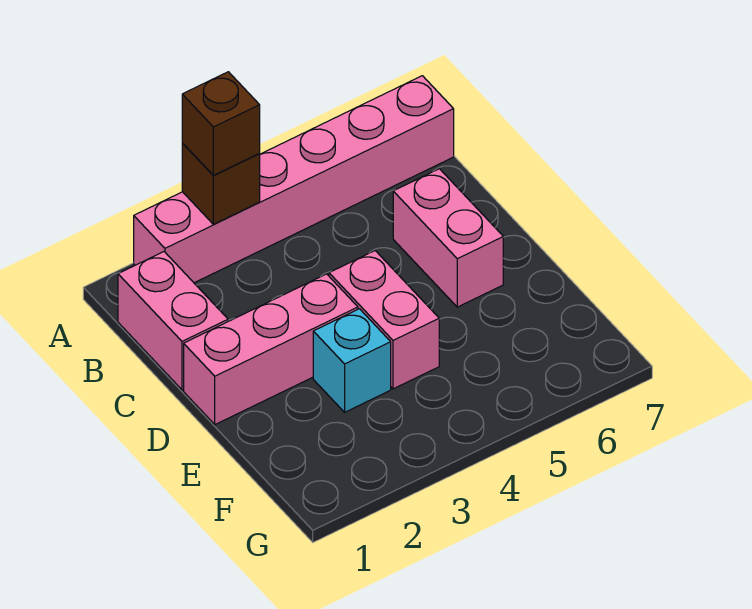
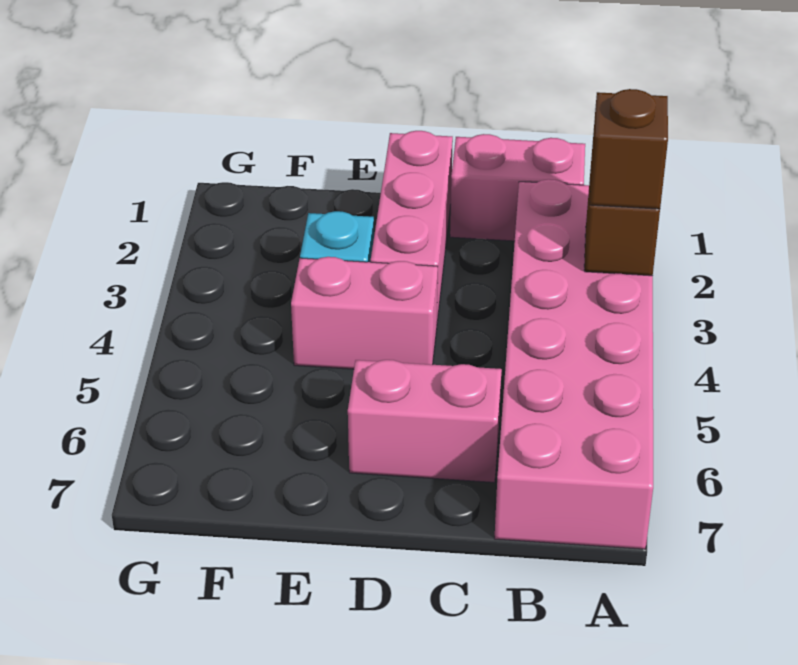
pink 1x6 brick [134,76,454,283] -> pink 2x6 brick [494,179,653,549]

